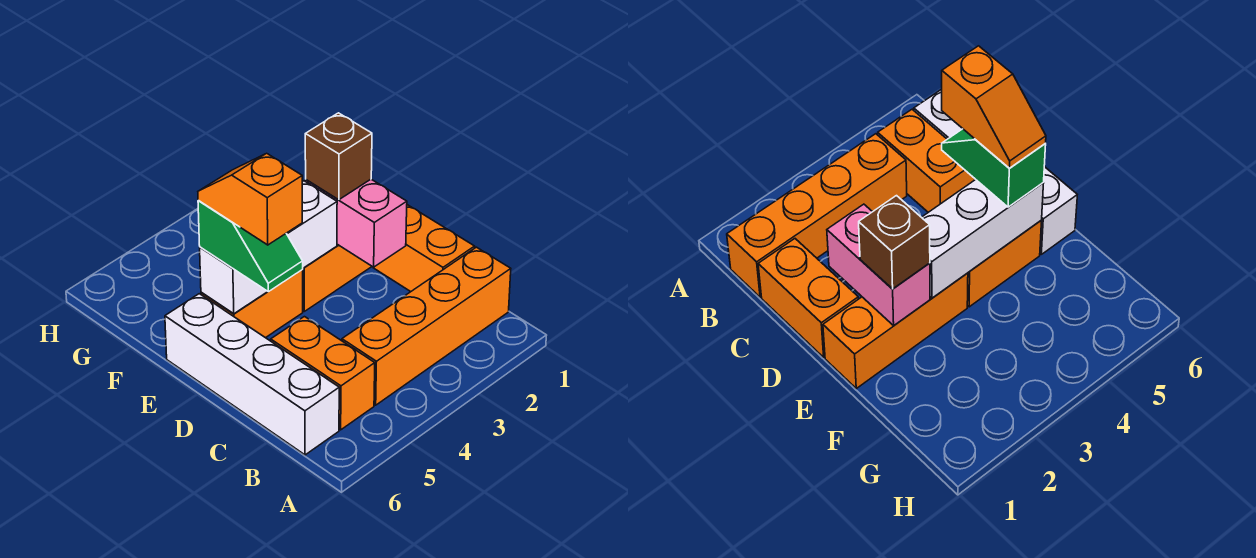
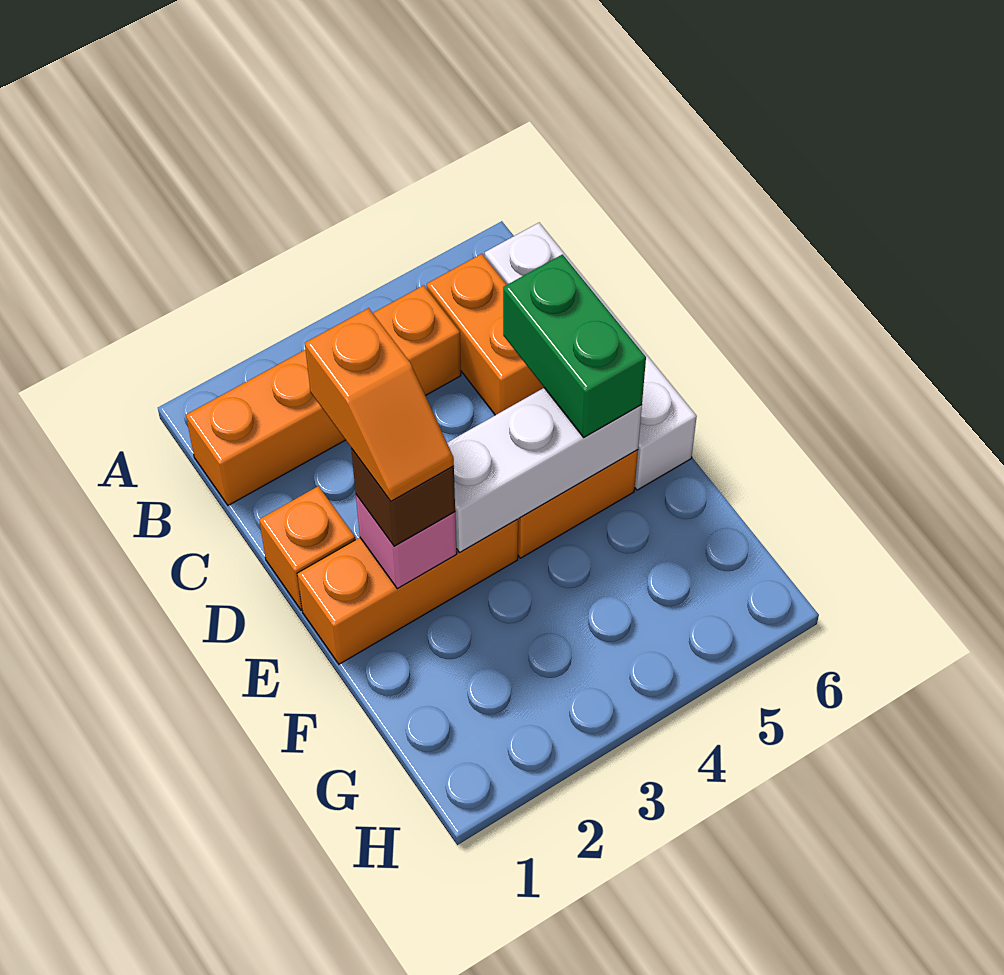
orange 1x2 brick [373,205,475,292] -> orange 1x1 brick [259,486,355,610]
pink 1x2 brick [306,179,407,267] -> pink 1x1 brick [356,495,457,589]
green 1x2 slope [198,201,303,292] -> green 1x2 brick [503,255,646,437]
orange 1x2 slope [198,153,302,245] -> orange 1x2 slope moved to [305,308,454,501]

